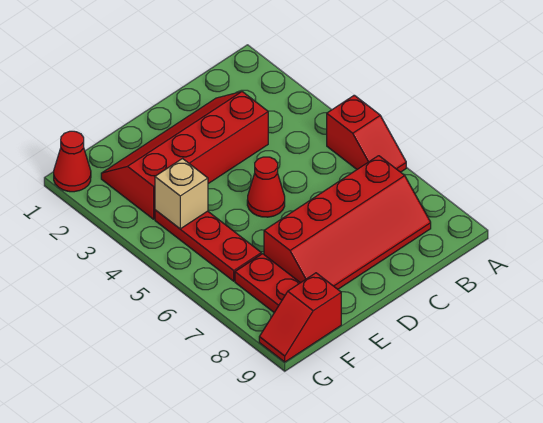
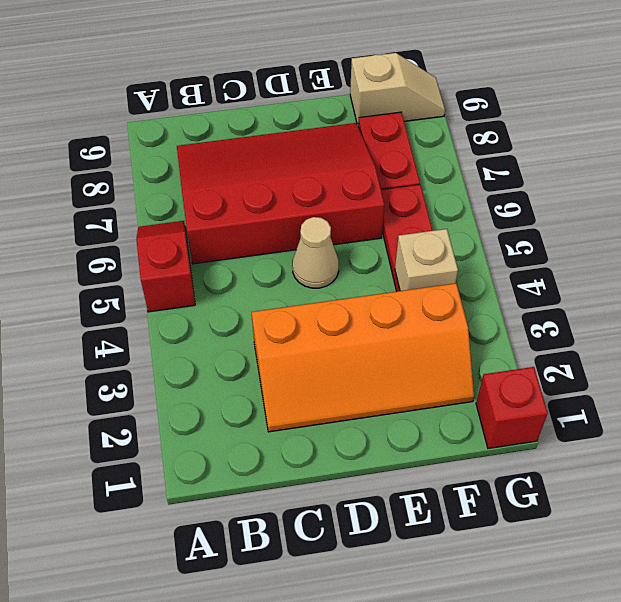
red 2x4 slope [264,156,431,289] -> red 3x4 slope [177,123,384,264]
red 2x4 slope [101,92,268,219] -> orange 2x4 slope [252,283,474,432]
red 1x1 cone [247,157,285,217] -> tan 1x1 cone [292,217,339,288]
red 1x2 slope [259,273,341,362] -> tan 1x2 slope [350,53,445,125]
red 1x1 cone [54,131,91,192] -> red 1x1 brick [476,367,548,448]

